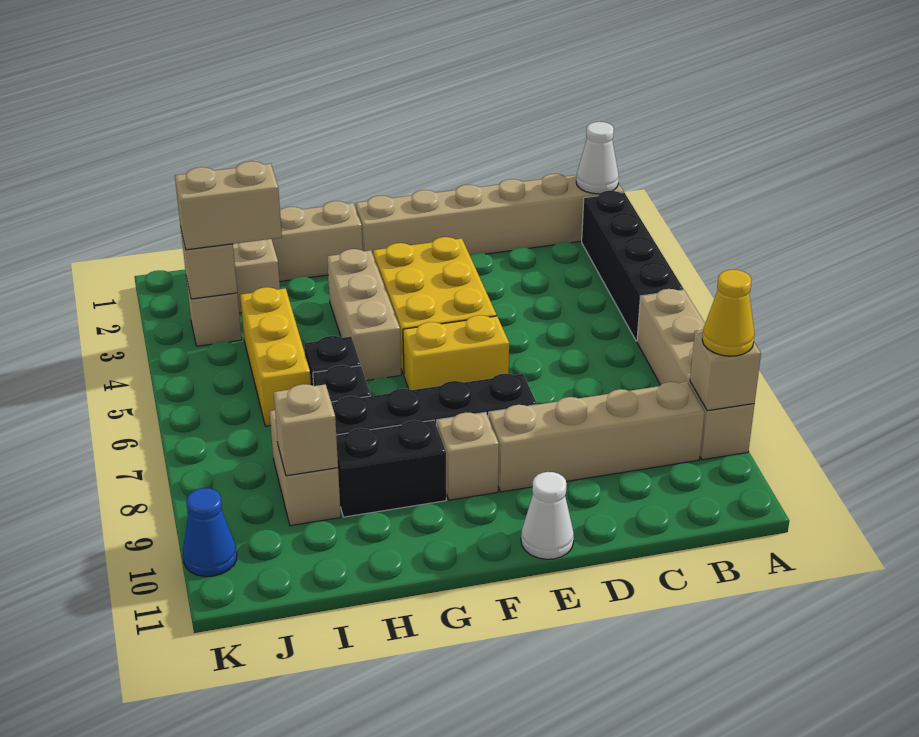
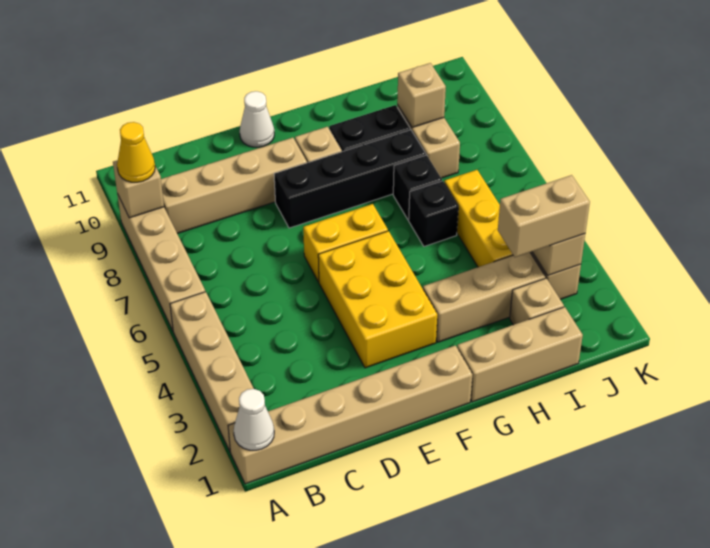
black 1x4 brick [582,191,683,341] -> tan 1x4 brick [170,292,254,451]
tan 1x3 brick [327,249,401,381] -> tan 1x3 brick turned to [423,253,546,342]
blue 1x1 cone [183,488,237,577] -> none

